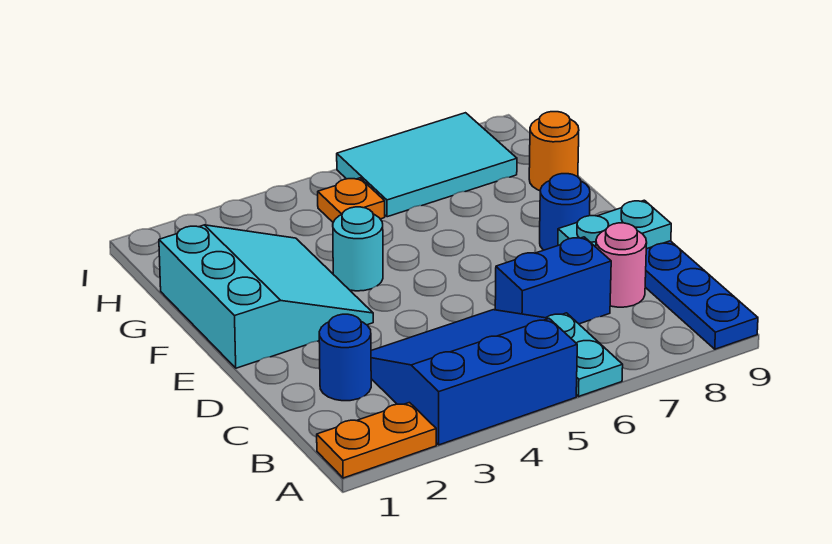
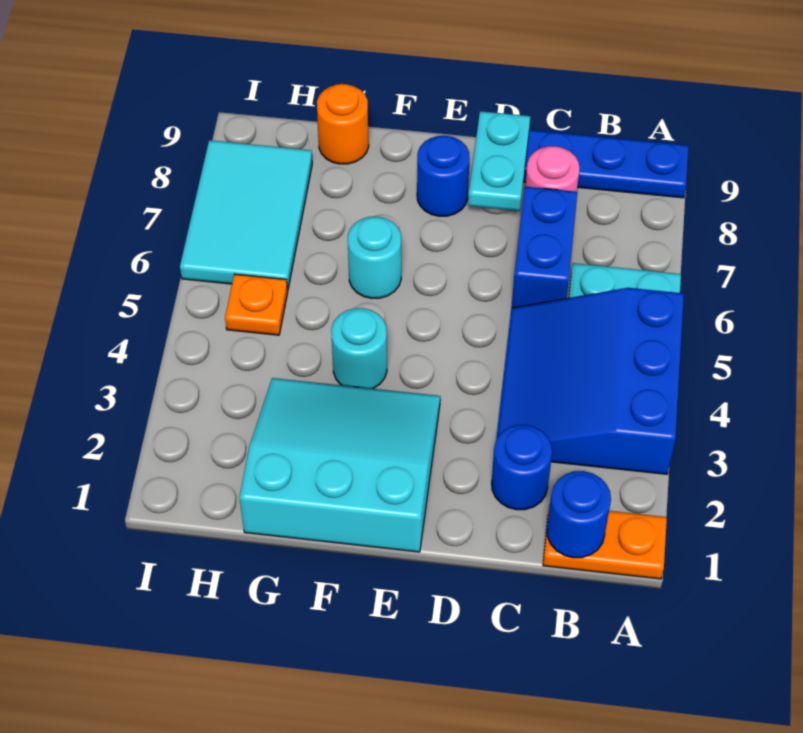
orange 1x2 plate [317,403,436,478] -> orange 1x2 plate turned to [543,505,667,579]
none -> blue 1x1 round brick [547,471,611,558]
none -> cyan 1x1 round brick [348,217,401,298]

